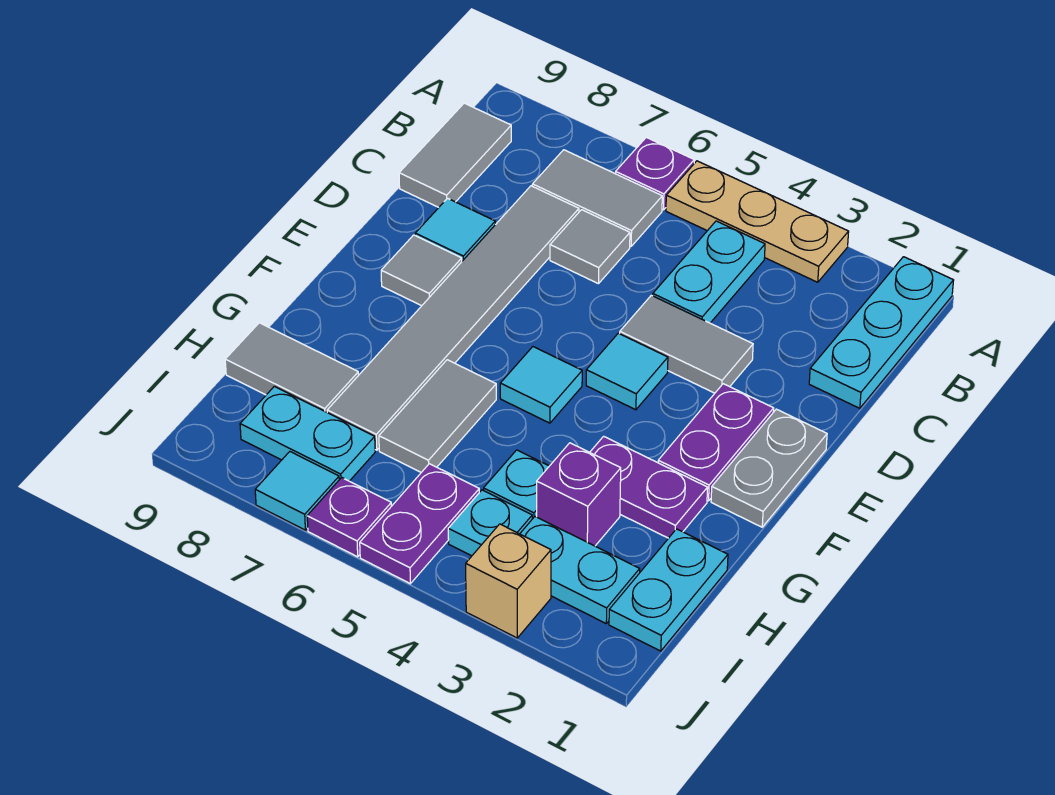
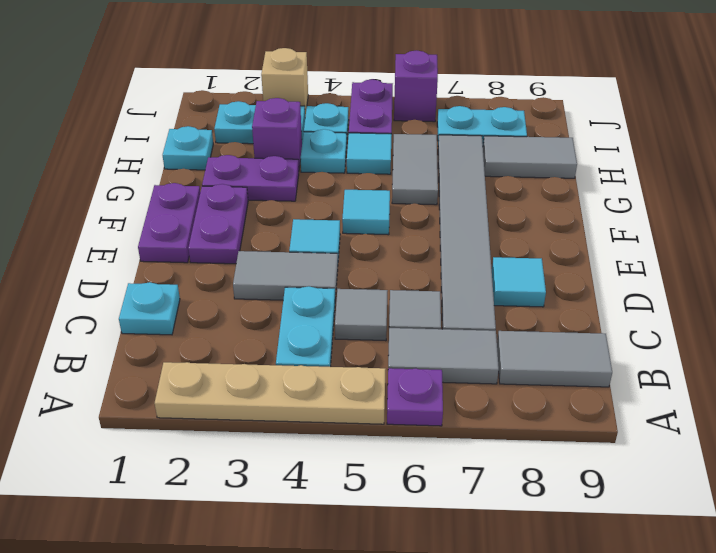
cyan 1x3 plate [809,257,954,408] -> cyan 1x1 plate [119,282,180,335]
tan 1x3 plate [666,161,849,282] -> tan 1x4 plate [155,362,386,424]
grey 1x2 tile [399,103,511,207] -> grey 1x2 tile turned to [497,331,612,387]
grey 1x2 plate [711,409,827,527] -> purple 1x2 plate [138,183,200,263]
grey 1x1 tile [381,235,462,306] -> grey 1x1 tile moved to [335,289,388,341]
cyan 1x2 plate [609,529,728,651] -> cyan 1x1 plate [163,126,213,170]
purple 1x1 plate [307,477,391,557] -> purple 1x1 brick [394,50,438,122]
cyan 1x1 tile [255,452,339,530] -> cyan 1x1 tile moved to [347,133,392,174]

